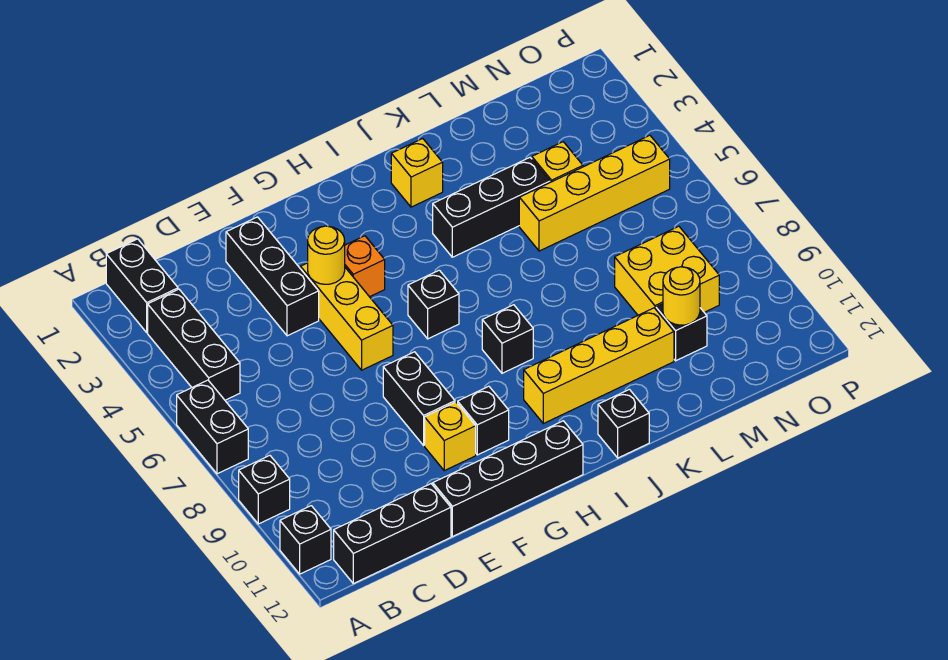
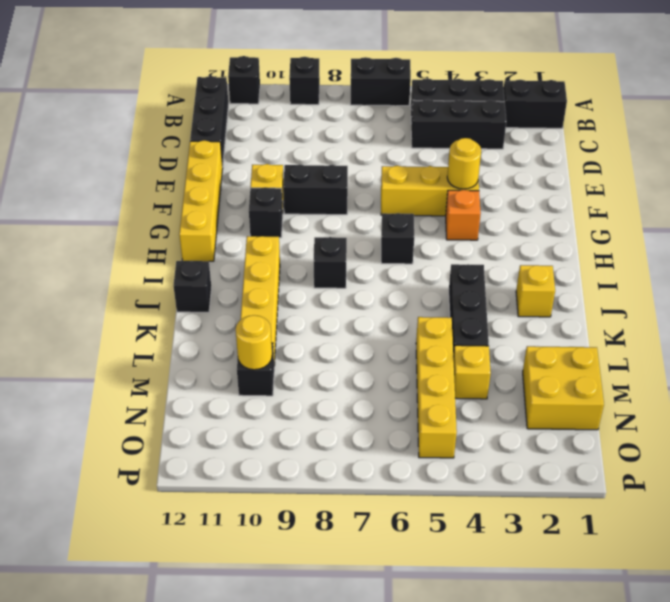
black 1x3 brick [226,217,319,336] -> black 1x3 brick moved to [411,100,506,149]
black 1x4 brick [433,421,583,537] -> yellow 1x4 brick [179,140,223,261]
yellow 2x2 brick [615,226,719,315] -> yellow 2x2 brick moved to [523,346,604,430]

